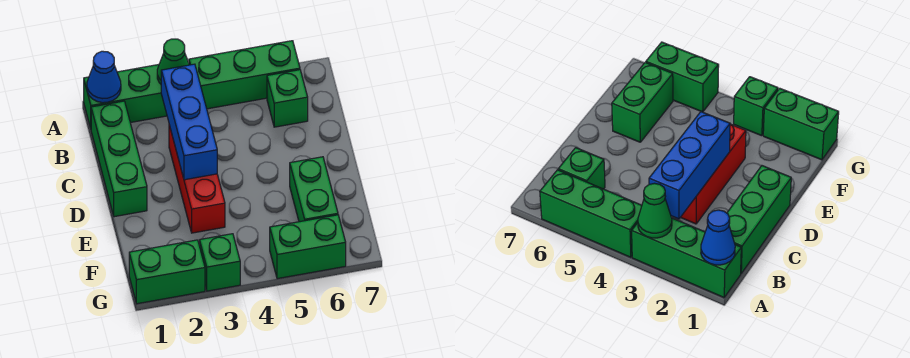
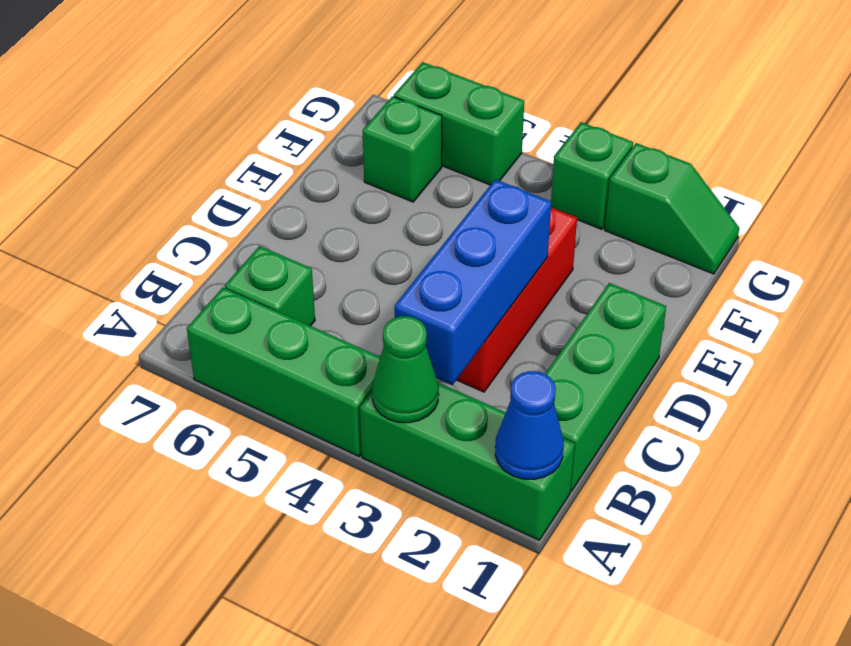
green 1x2 brick [290,157,338,222] -> green 1x1 brick [363,96,442,202]
green 1x2 brick [129,240,205,304] -> green 1x2 slope [605,143,739,274]

